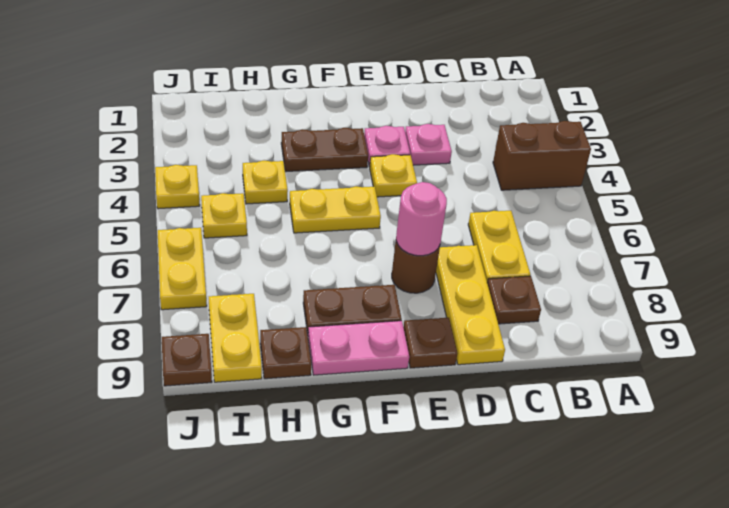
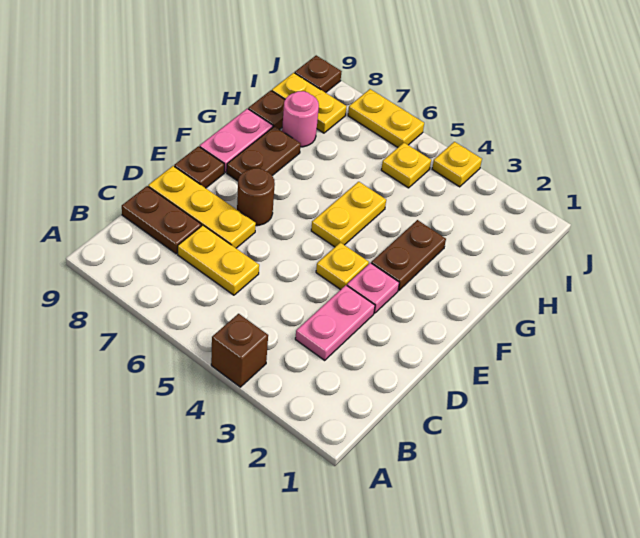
brown 1x2 brick [493,121,591,190] -> brown 1x1 brick [211,314,268,387]
brown 1x1 plate [487,276,541,324] -> brown 1x2 plate [122,186,201,254]
pink 1x1 plate [405,124,452,165] -> pink 1x2 plate [295,285,375,360]
pink 1x1 round brick [396,182,447,256] -> pink 1x1 round brick moved to [282,91,319,147]
yellow 1x1 plate [243,161,288,204] -> none

